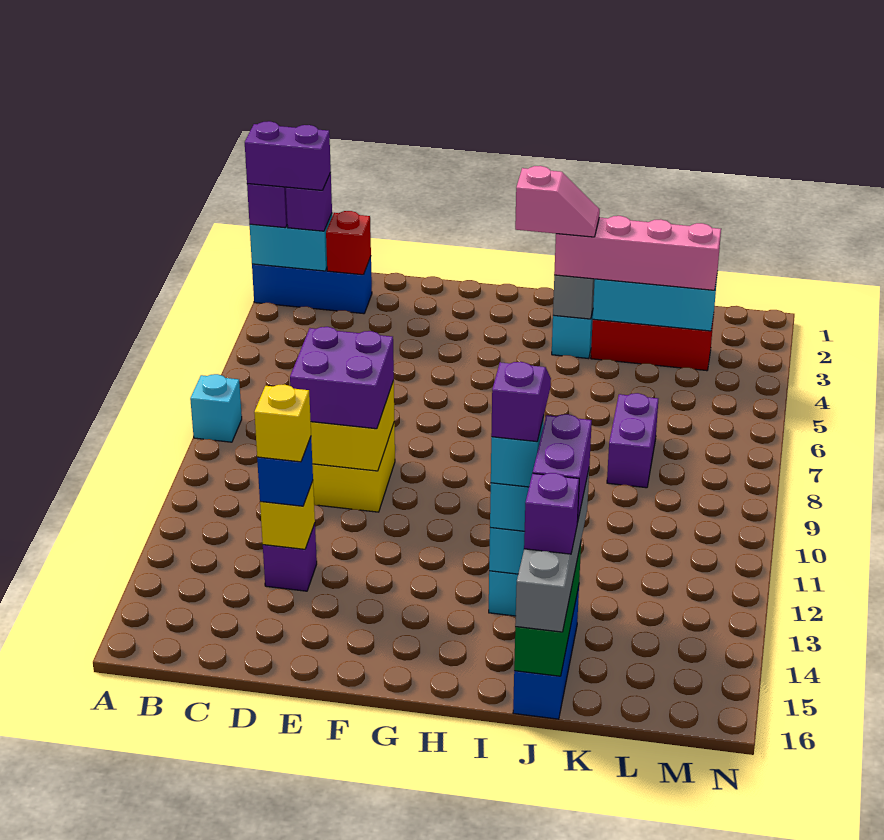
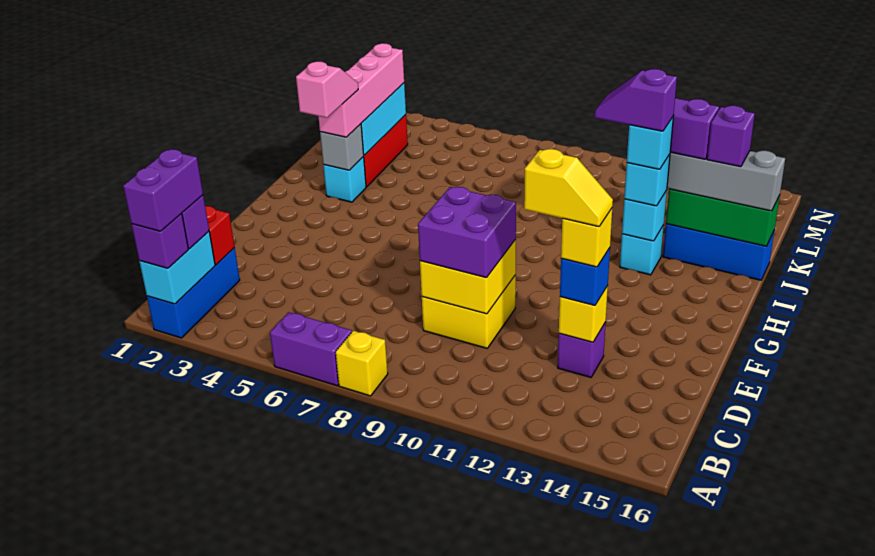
cyan 1x1 brick [190,374,242,442] -> yellow 1x1 brick [336,331,388,396]
none -> yellow 1x2 slope [524,149,613,227]
purple 1x2 brick [607,393,658,488] -> purple 1x2 brick moved to [270,312,352,386]

